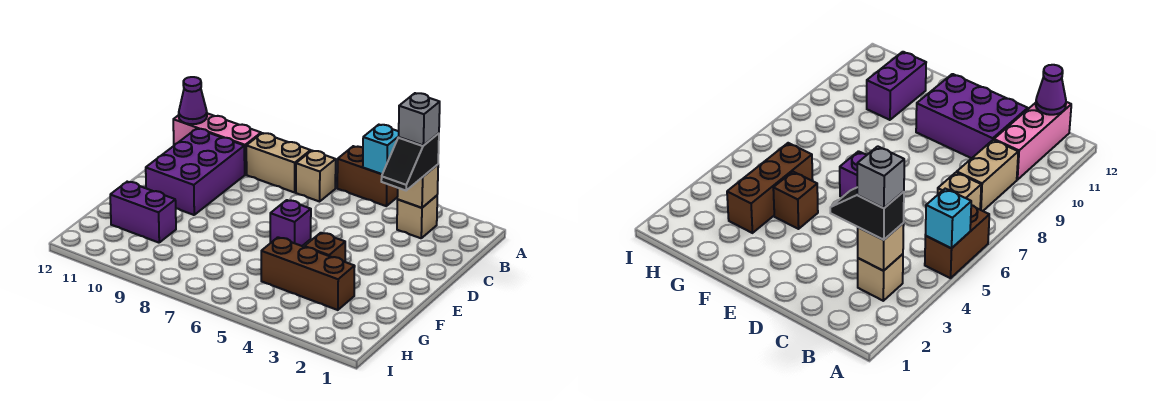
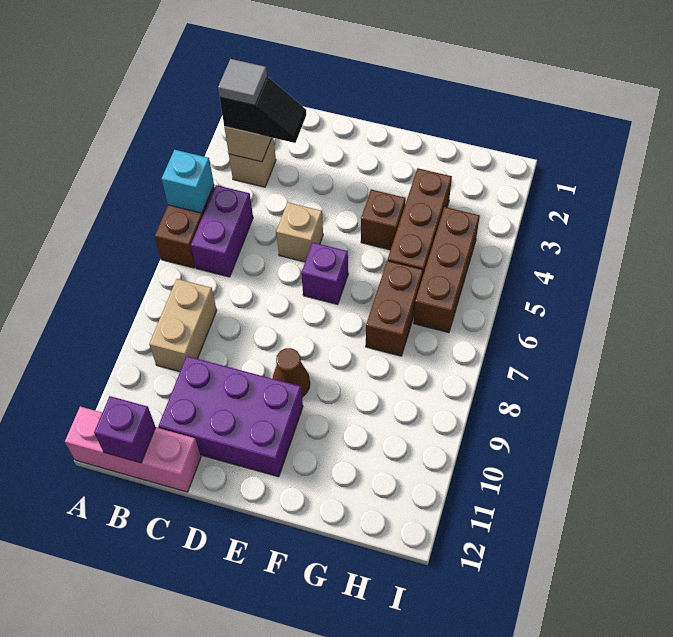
grey 1x1 brick [399,93,440,146] -> grey 1x1 tile [218,59,267,105]
tan 1x1 brick [296,151,336,202] -> tan 1x1 brick moved to [276,202,323,262]
pink 1x3 brick [173,113,261,174] -> pink 1x3 brick turned to [65,407,201,492]
purple 1x1 cone [179,77,207,124] -> purple 1x1 brick [94,396,156,463]
none -> brown 1x1 cone [272,348,310,397]
none -> brown 1x2 brick [366,261,423,356]
purple 1x2 brick [110,182,176,243] -> purple 1x2 brick moved to [191,185,253,277]
none -> brown 1x3 brick [414,207,480,333]

